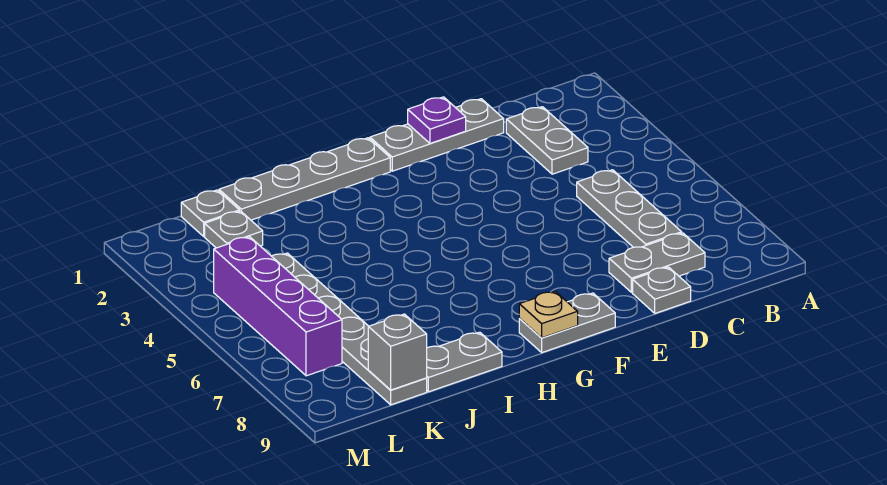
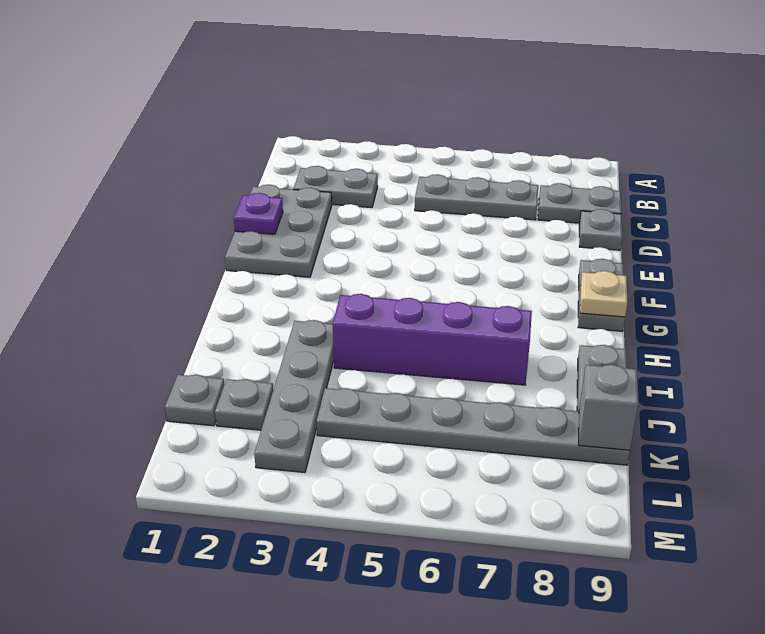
grey 1x2 plate [609,233,705,292] -> grey 1x2 plate turned to [538,183,621,223]
grey 1x3 plate [370,99,504,171] -> grey 2x3 plate [225,185,332,277]
grey 1x4 plate [219,138,390,220] -> grey 1x4 plate moved to [254,320,334,473]
purple 1x4 brick [214,237,342,376] -> purple 1x4 brick moved to [333,294,532,385]

